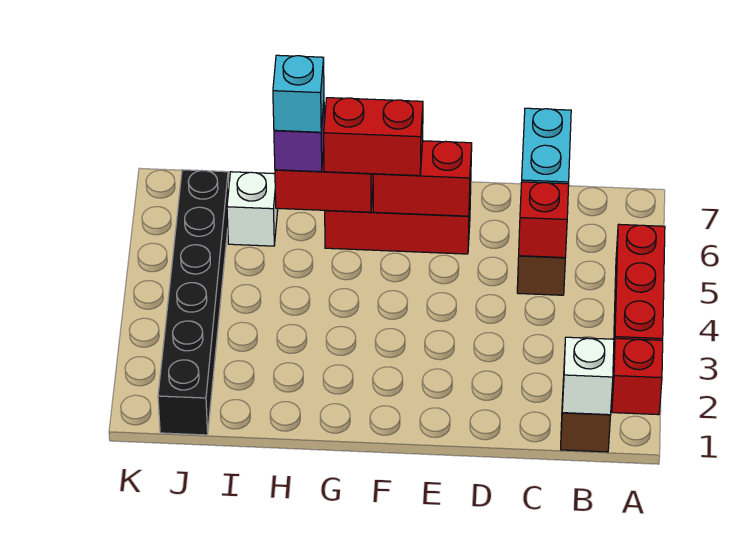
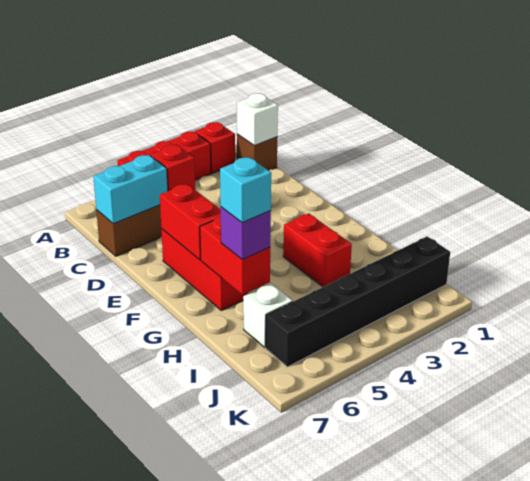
red 1x2 brick [324,98,423,176] -> red 1x2 brick moved to [283,213,352,287]

